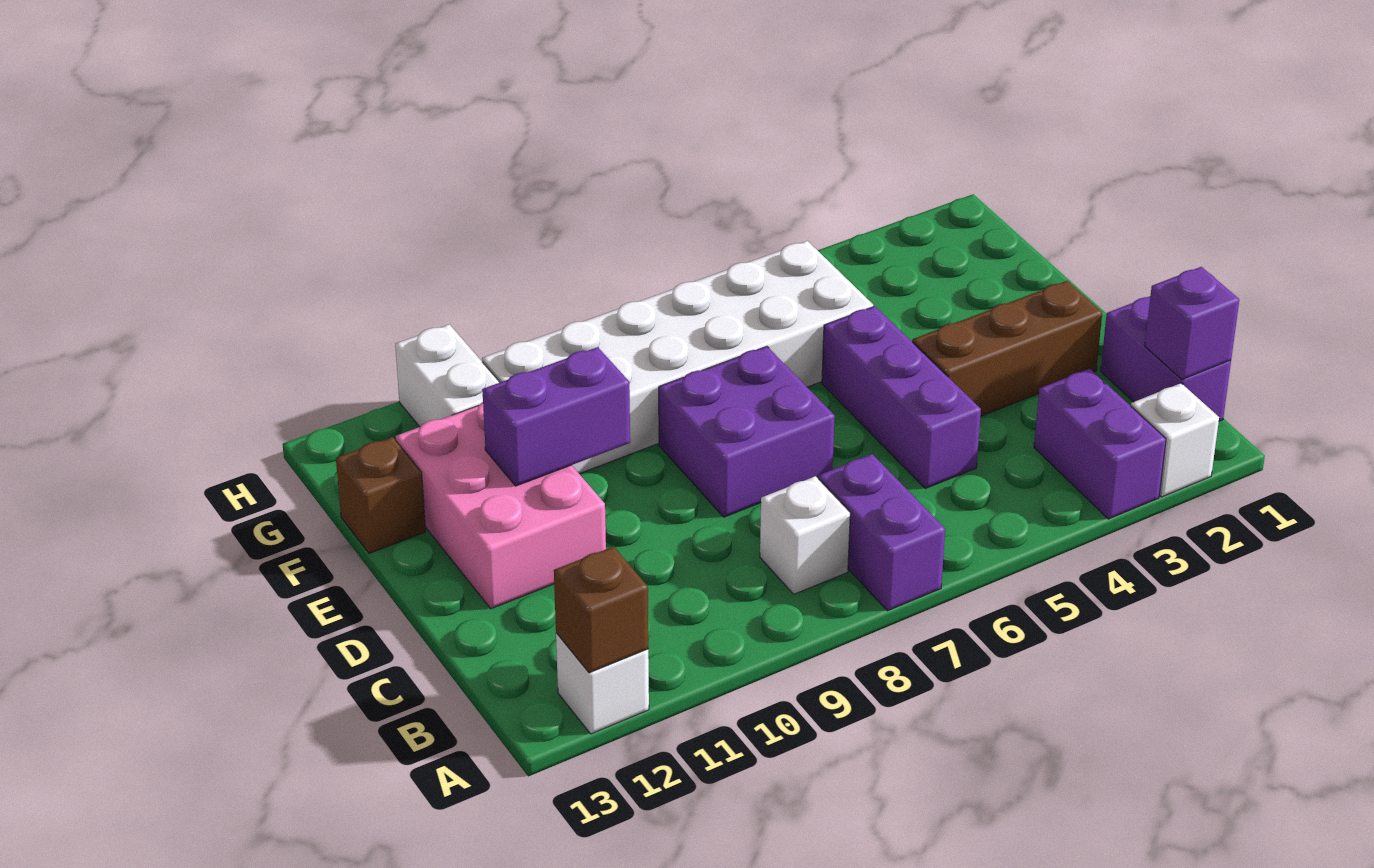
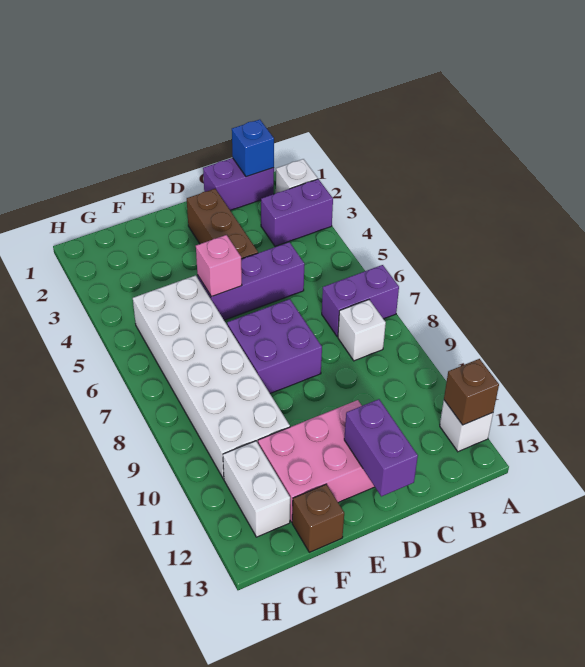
purple 1x1 brick [1145,267,1239,379] -> blue 1x1 brick [232,120,274,177]
none -> pink 1x1 brick [196,235,242,297]
purple 1x2 brick [482,347,630,486] -> purple 1x2 brick moved to [344,399,418,496]
white 1x2 brick [395,324,500,427] -> white 1x2 brick turned to [223,441,290,537]

